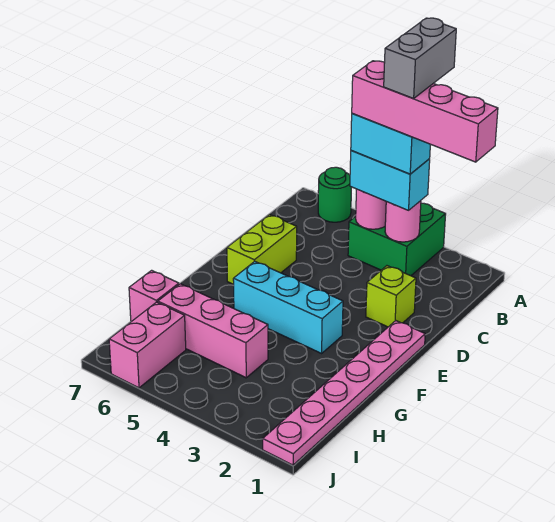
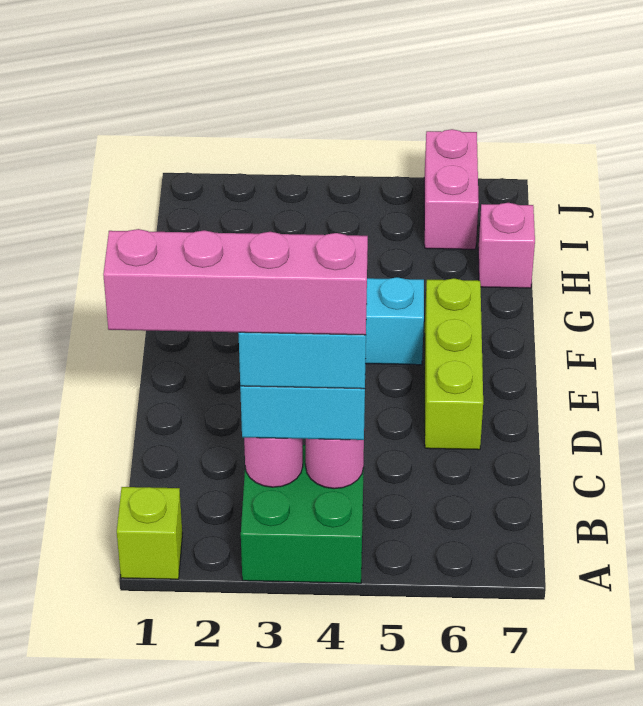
grey 1x2 brick [384,18,456,98] -> none
green 1x1 round brick [318,167,352,222] -> none
lime 1x1 brick [366,266,416,327] -> lime 1x1 brick moved to [117,487,182,579]
lime 1x2 brick [227,215,297,284] -> lime 1x3 brick [425,278,483,450]
pink 1x6 plate [263,321,425,465] -> none
pink 1x3 brick [158,284,268,378] -> none

